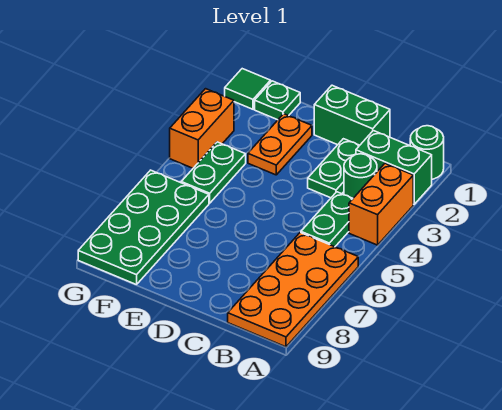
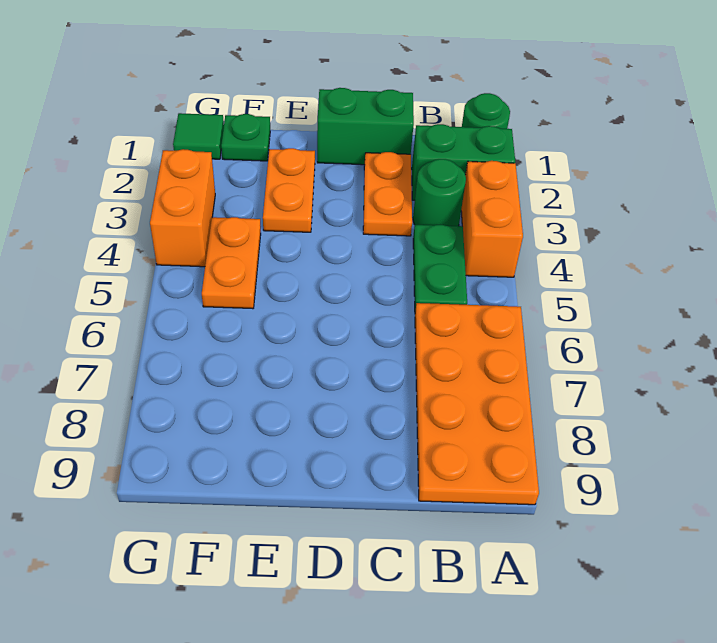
green 1x2 plate [308,139,360,198] -> orange 1x2 plate [363,152,412,236]
green 1x2 plate [181,142,246,203] -> orange 1x2 plate [202,217,261,309]
green 2x4 plate [78,170,209,285] -> none

